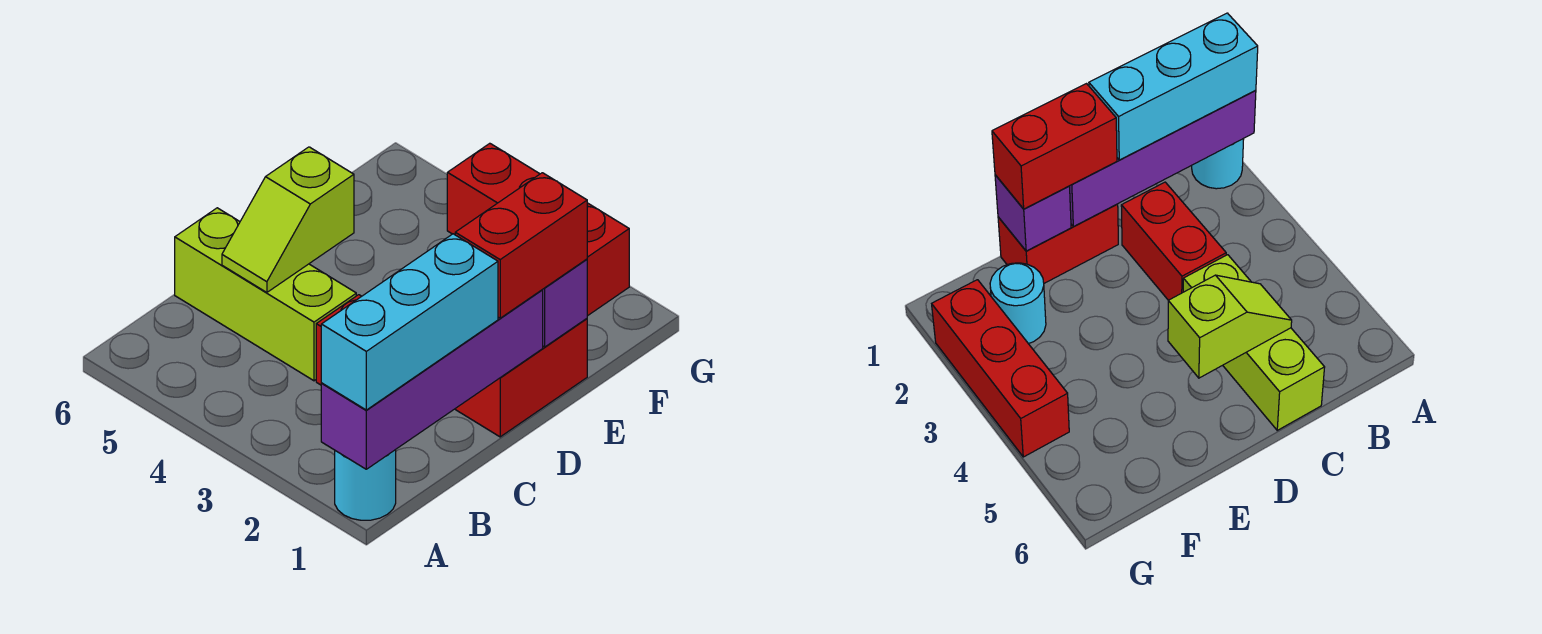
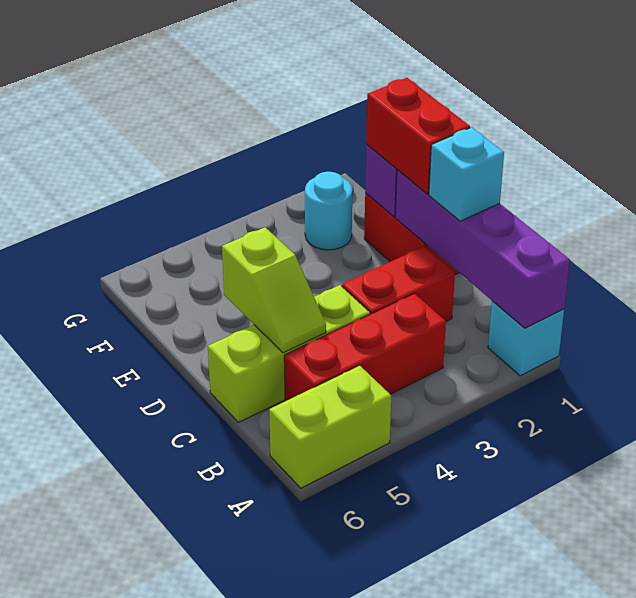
cyan 1x1 round brick [335,450,396,520] -> cyan 1x1 brick [488,301,564,376]
cyan 1x3 brick [321,234,498,410] -> cyan 1x1 brick [429,127,504,221]
none -> lime 1x2 brick [269,365,391,488]
red 1x3 brick [447,143,629,316] -> red 1x3 brick moved to [284,294,446,401]

